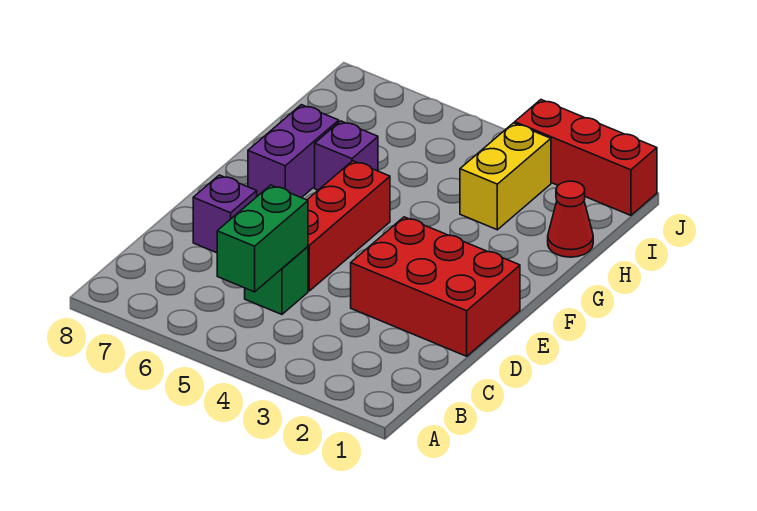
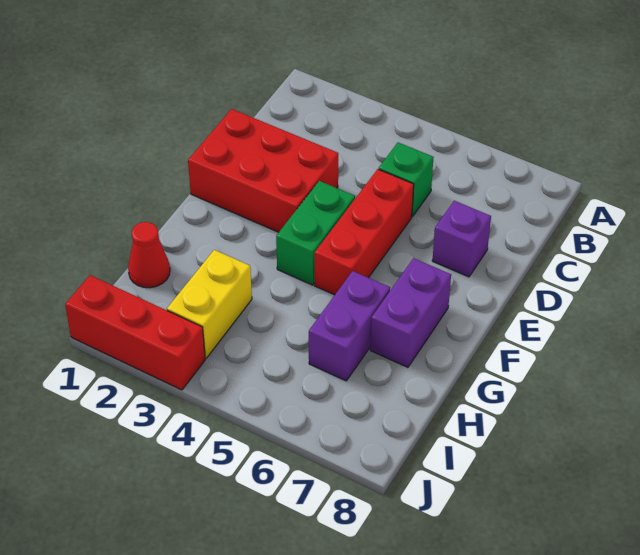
green 1x2 brick [217,185,308,292] -> green 1x2 brick moved to [276,181,355,285]
purple 1x1 brick [315,121,378,190] -> purple 1x2 brick [309,271,390,381]

